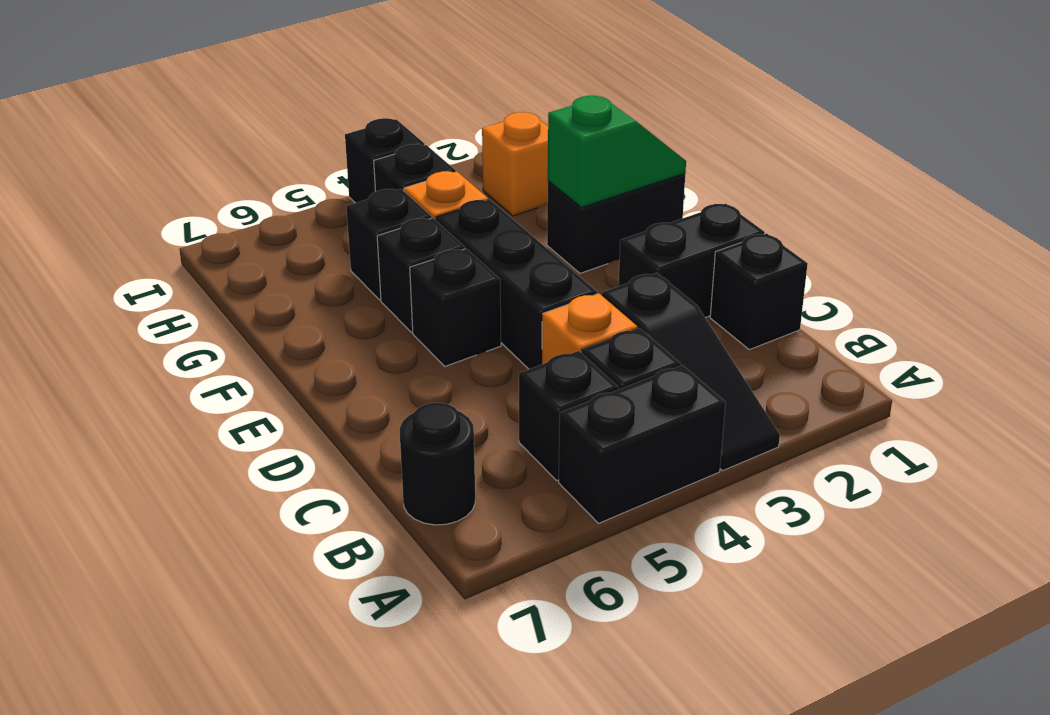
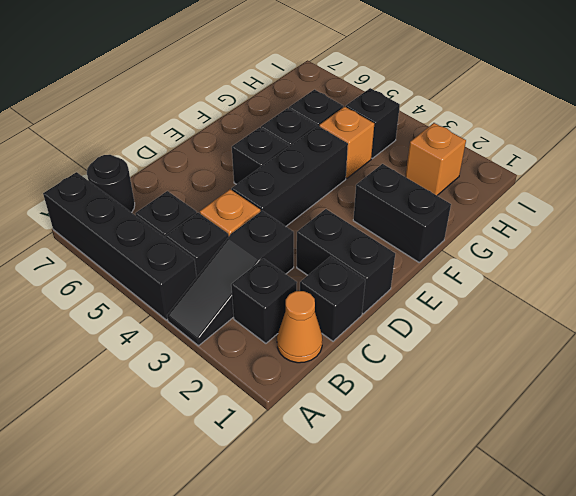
black 1x2 brick [559,365,726,523] -> black 1x4 brick [43,172,197,320]
none -> orange 1x1 cone [277,291,322,363]
green 1x2 slope [548,96,686,208] -> none
black 1x1 brick [345,118,425,203] -> black 1x1 brick moved to [231,259,297,343]

